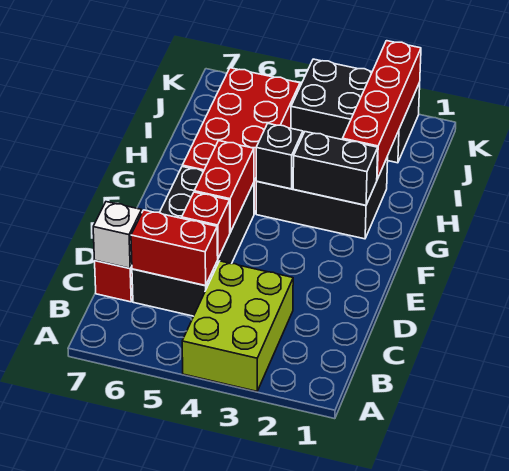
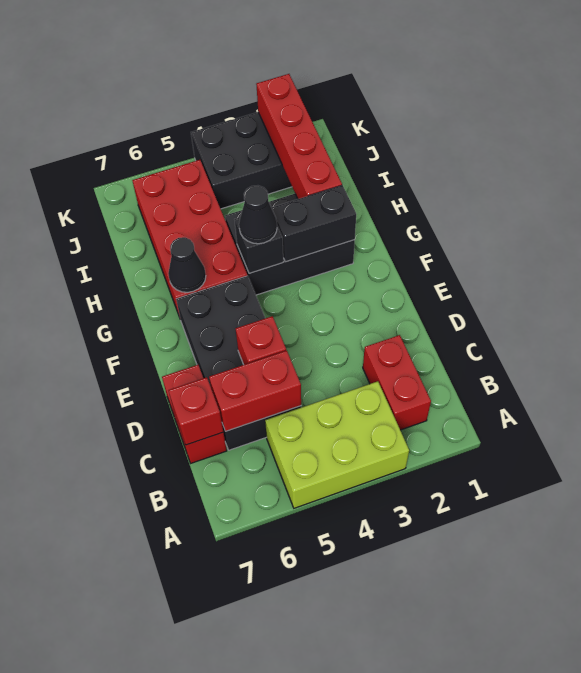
lime 2x3 brick [182,261,293,391] -> lime 2x3 brick turned to [265,381,409,508]
white 1x1 brick [93,202,142,268] -> red 1x1 brick [168,377,223,445]
red 1x2 brick [194,141,254,232] -> red 1x2 brick moved to [363,335,431,430]
none -> black 1x1 cone [239,186,277,244]
none -> black 1x1 cone [168,237,206,292]

